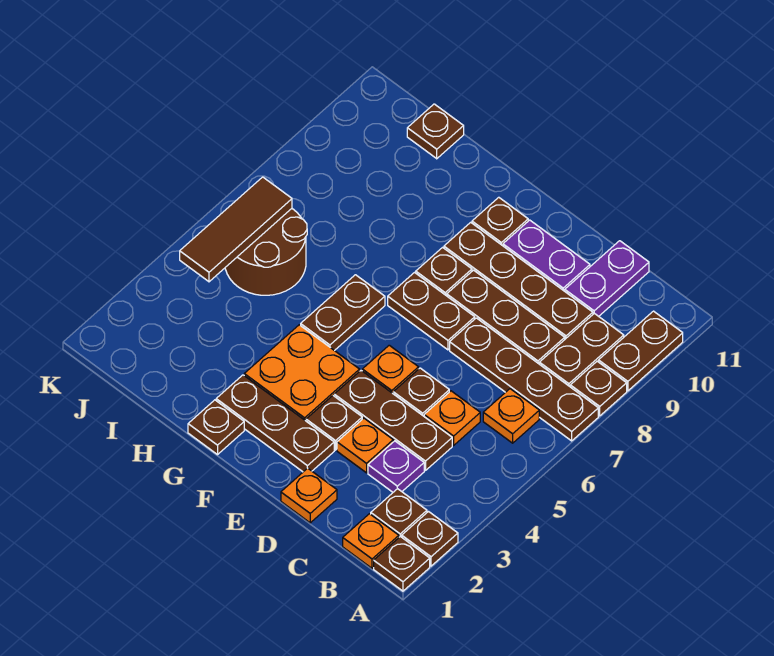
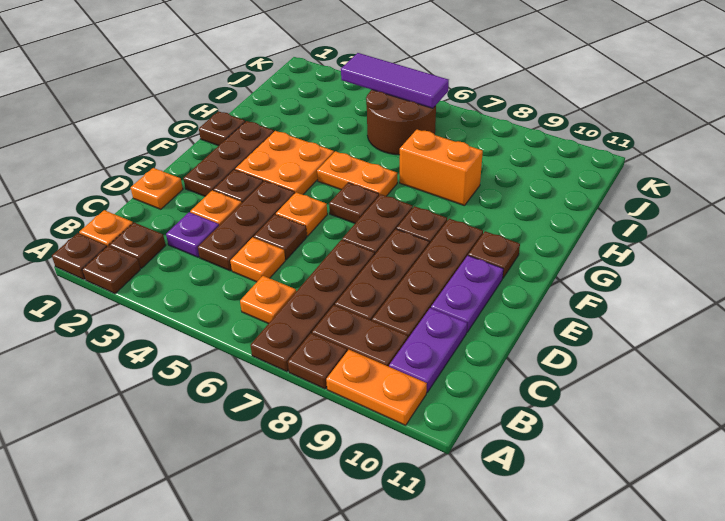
brown 1x2 plate [599,311,683,391] -> orange 1x2 plate [326,350,427,425]
purple 1x2 plate [565,241,649,316] -> purple 1x2 plate turned to [389,308,467,392]
brown 1x2 plate [301,275,385,351] -> orange 1x2 plate [317,151,397,196]
none -> orange 1x2 brick [400,130,483,206]
brown 1x1 plate [407,104,464,159] -> brown 1x1 plate moved to [329,183,379,223]
brown 1x3 tile [180,177,292,282] -> purple 1x3 tile [341,53,449,108]

